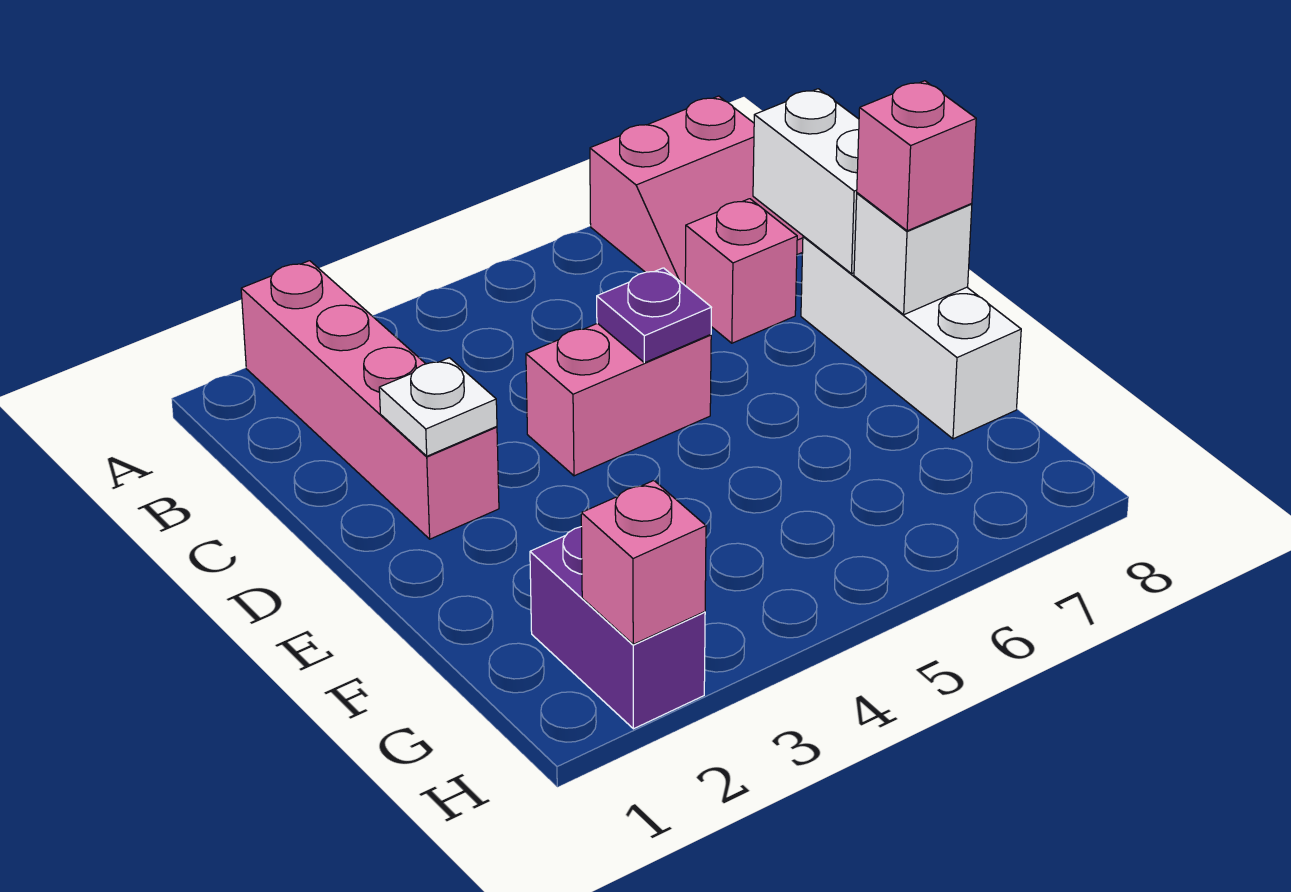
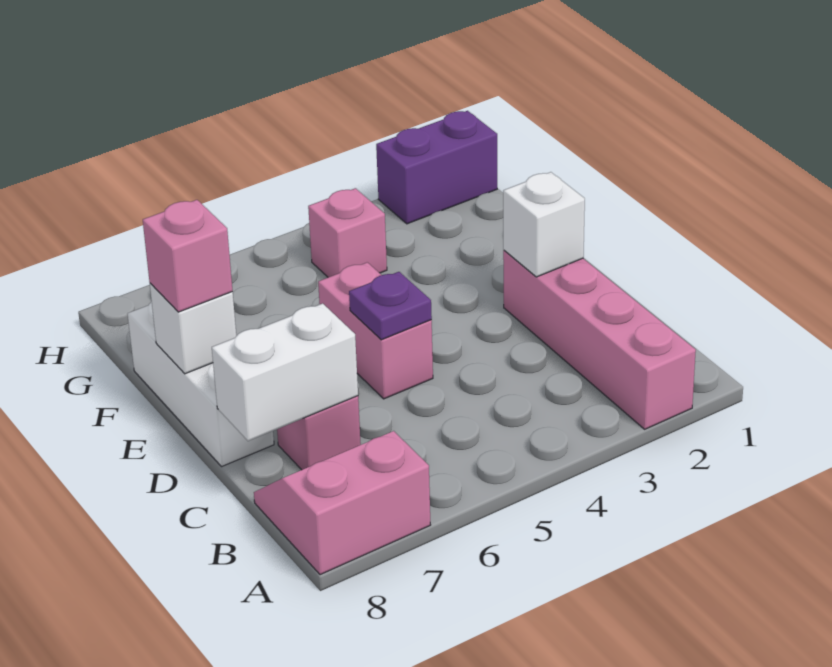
white 1x2 brick [753,89,859,274] -> white 1x2 brick turned to [212,303,358,441]
white 1x1 plate [379,358,497,456] -> white 1x1 brick [503,172,585,277]
pink 1x2 brick [526,323,711,476] -> pink 1x2 brick turned to [318,262,433,399]
purple 1x2 brick [530,527,705,729] -> purple 1x2 brick turned to [376,111,497,224]
pink 1x1 brick [581,481,706,644] -> pink 1x1 brick moved to [308,188,387,277]

